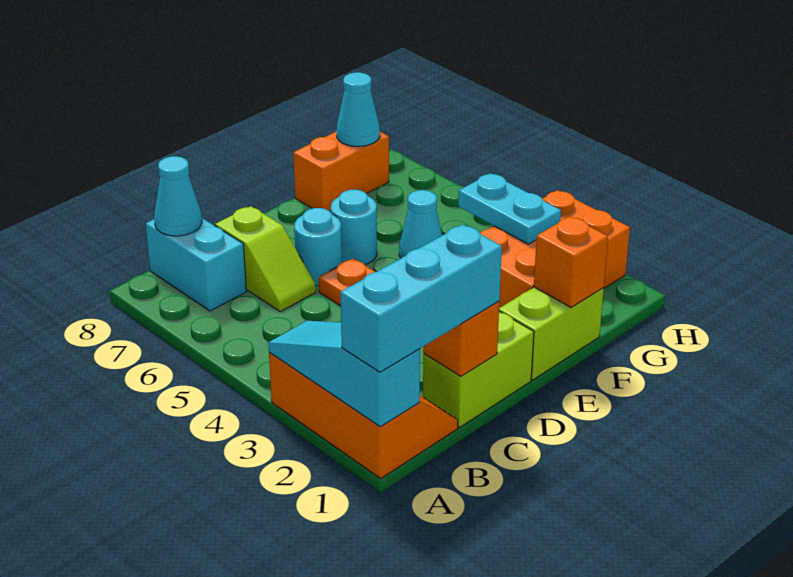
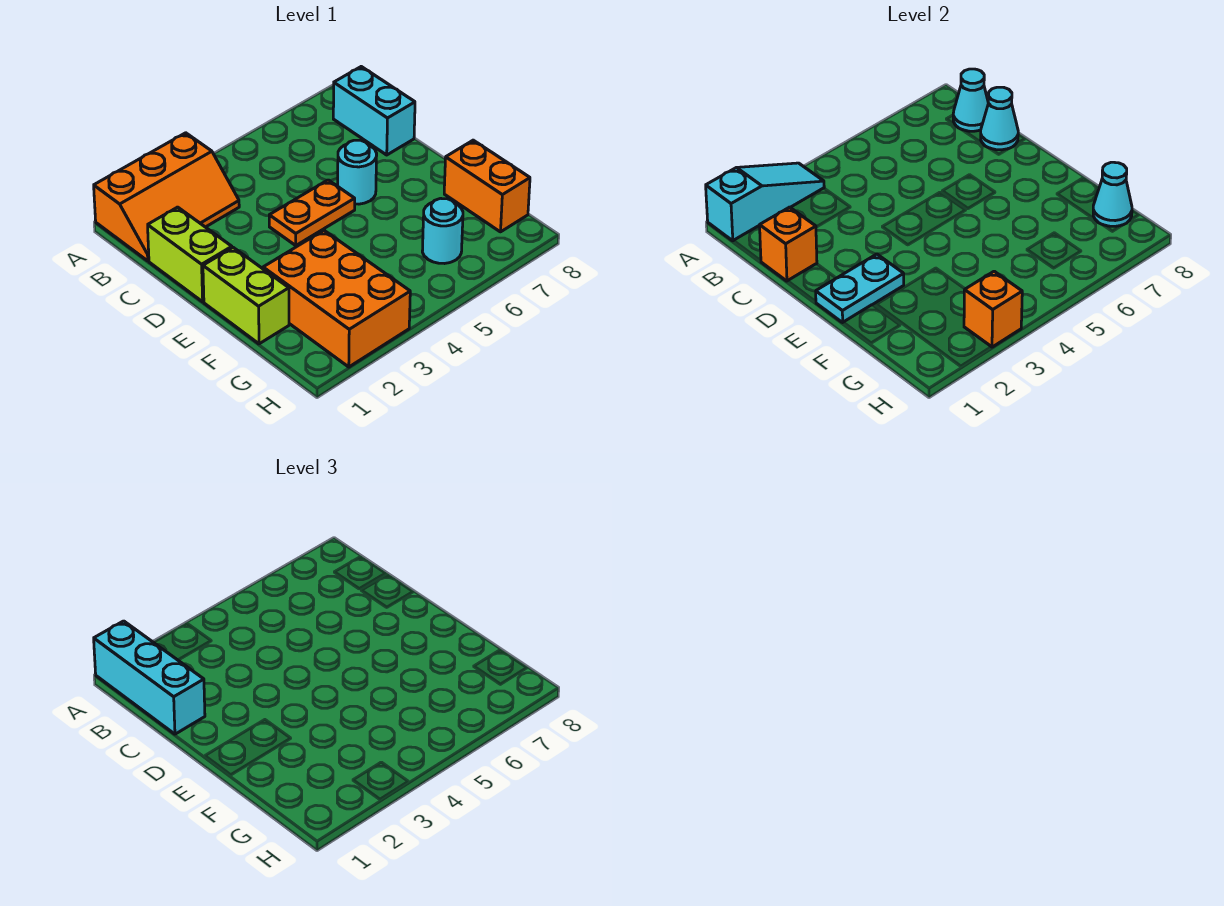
cyan 1x2 brick [146,218,246,311] -> cyan 1x2 brick turned to [333,67,415,155]
lime 1x2 slope [215,206,316,312] -> none
cyan 1x1 round brick [331,190,377,265] -> cyan 1x1 round brick moved to [422,198,463,264]
orange 1x1 brick [534,216,608,308] -> orange 1x1 brick moved to [964,271,1022,347]
cyan 1x1 cone [399,190,442,258] -> cyan 1x1 cone moved to [981,87,1018,150]
cyan 1x2 plate [458,173,561,244] -> cyan 1x2 plate moved to [816,254,904,322]

